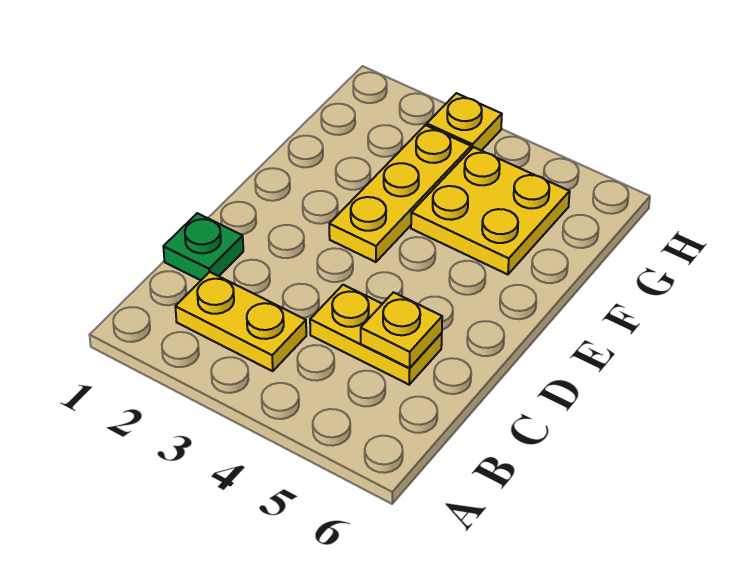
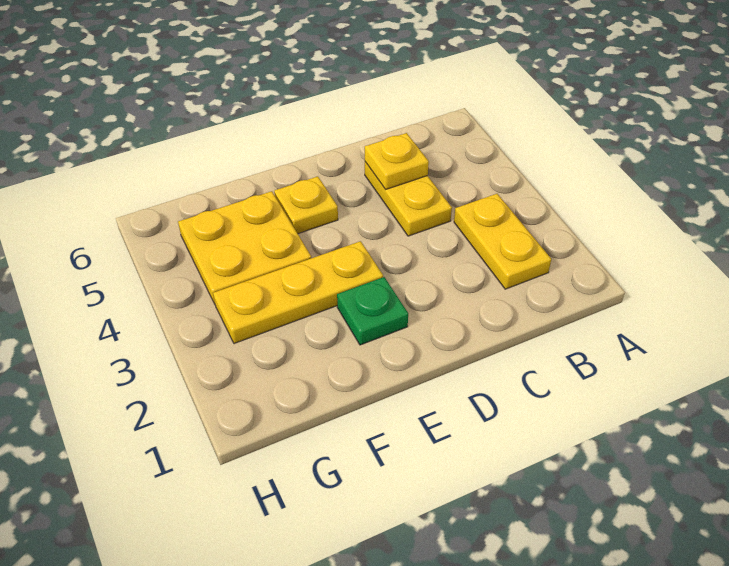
green 1x1 plate [163,213,243,280] -> green 1x1 plate moved to [337,277,408,345]
yellow 1x1 plate [427,93,502,151] -> yellow 1x1 plate moved to [274,176,338,234]

